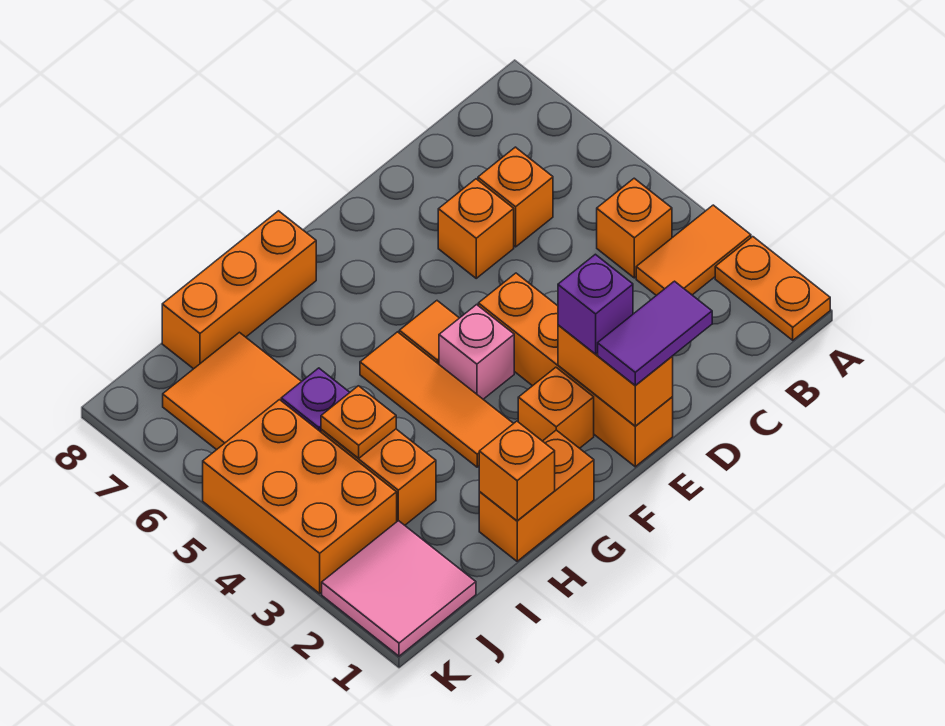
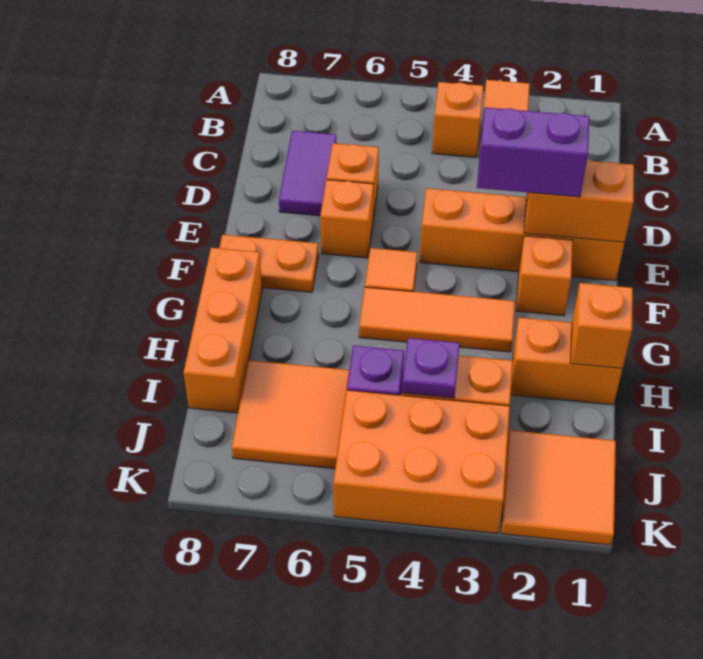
orange 1x2 plate [715,237,830,340] -> orange 1x2 plate moved to [219,235,319,292]
orange 1x1 brick [478,147,553,247] -> orange 1x1 brick moved to [320,180,374,258]
purple 1x2 tile [598,281,712,386] -> purple 1x2 tile moved to [279,131,337,216]
purple 1x1 brick [558,254,633,354] -> purple 1x2 brick [477,108,589,197]
pink 1x1 brick [439,305,514,399] -> none
orange 1x2 brick [479,430,594,561] -> orange 1x2 brick turned to [511,318,622,405]
orange 1x1 plate [321,386,396,458] -> purple 1x1 plate [402,338,460,398]
pink 2x2 tile [322,521,476,656] -> orange 2x2 tile [501,430,616,545]

